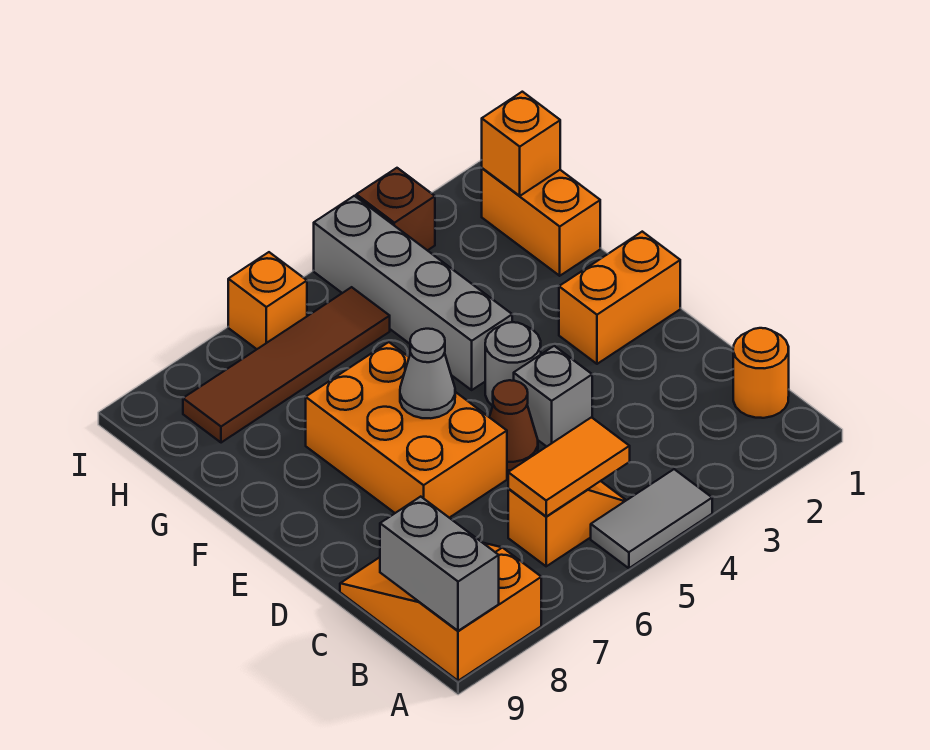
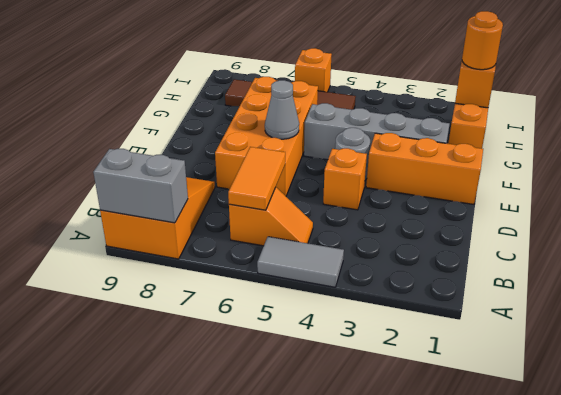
grey 1x2 brick [380,497,499,631] -> grey 1x2 brick turned to [93,149,188,223]
orange 1x1 round brick [733,328,789,418] -> orange 1x1 round brick moved to [462,11,503,70]
orange 1x2 tile [508,417,630,516] -> orange 1x2 tile turned to [228,147,285,210]
grey 1x1 brick [514,346,592,447] -> orange 1x1 brick [323,148,367,210]
brown 1x1 cone [490,380,538,470] -> none
orange 2x3 brick [306,342,507,518] -> orange 2x4 brick [215,77,318,196]
orange 1x2 brick [559,232,680,364] -> orange 1x3 brick [366,133,483,204]
grey 1x4 brick [314,196,512,390] -> grey 1x4 brick turned to [304,103,449,160]
brown 1x1 brick [356,168,435,251] -> none

